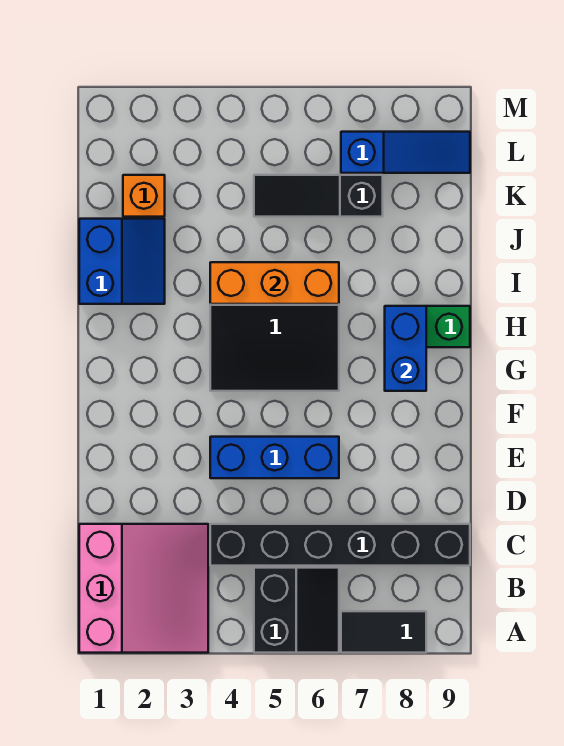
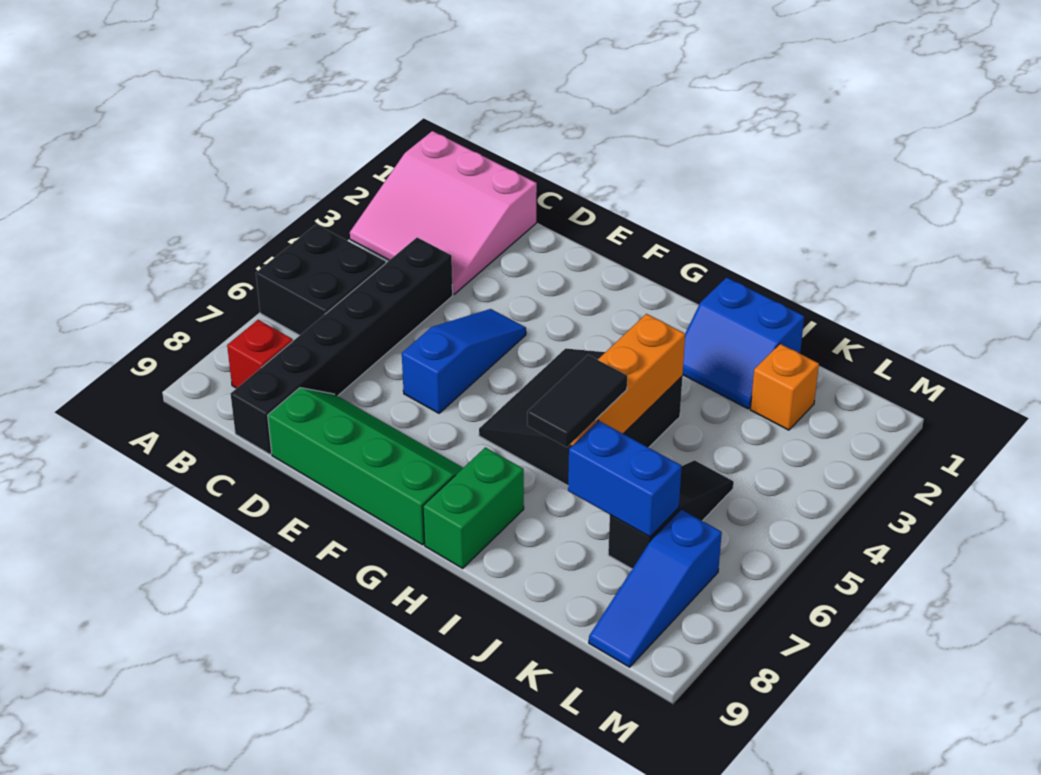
black 2x2 slope [254,568,339,653] -> black 2x2 brick [256,224,386,335]
black 1x2 tile [341,611,426,653] -> black 1x2 tile moved to [527,355,627,447]
none -> red 1x1 brick [227,320,293,388]
none -> green 2x4 slope [268,388,463,545]
blue 1x3 brick [210,437,339,478] -> blue 1x3 slope [402,309,526,413]
blue 1x2 brick [385,306,426,391] -> blue 1x2 brick moved to [568,421,682,537]

